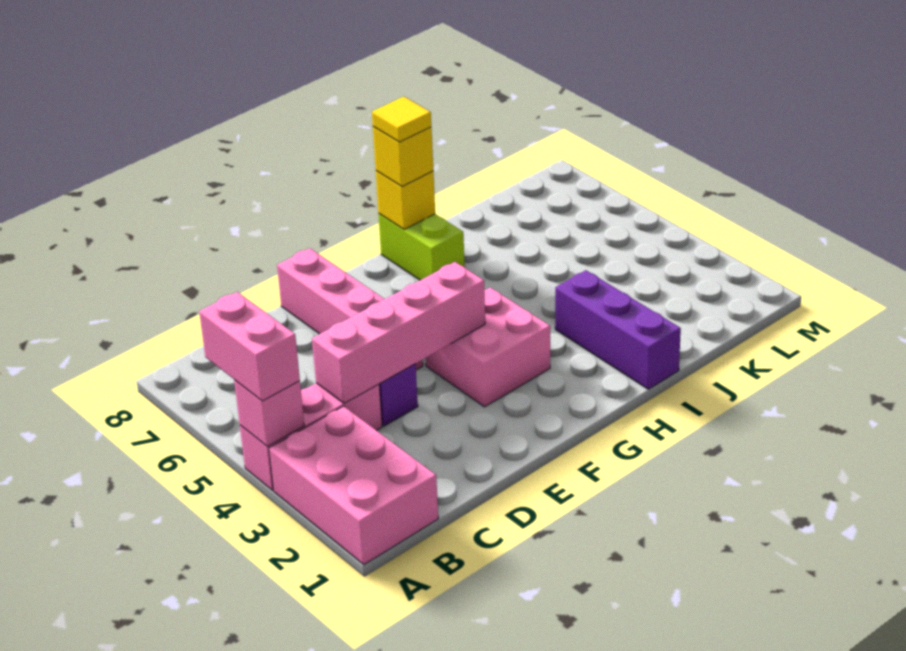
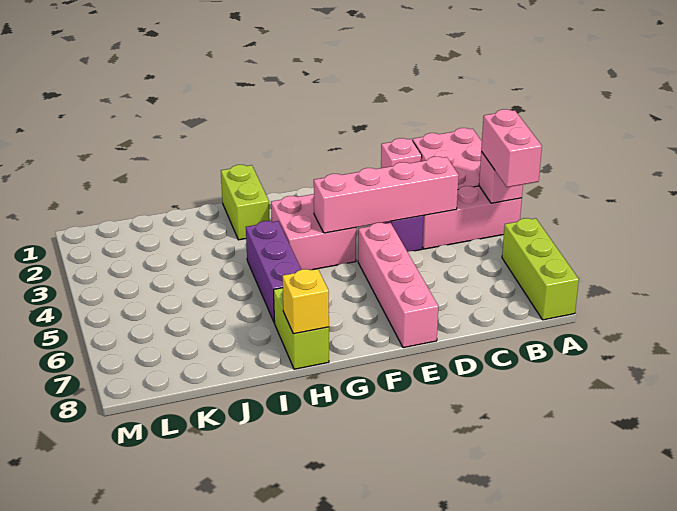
none -> lime 1x3 brick [502,218,579,320]
none -> pink 1x1 brick [381,138,422,168]
none -> lime 1x2 brick [221,165,270,240]
yellow 1x1 brick [373,127,433,187] -> none
yellow 1x1 tile [372,97,431,142] -> none
purple 1x3 brick [555,270,681,389] -> purple 1x3 brick moved to [246,221,301,323]

